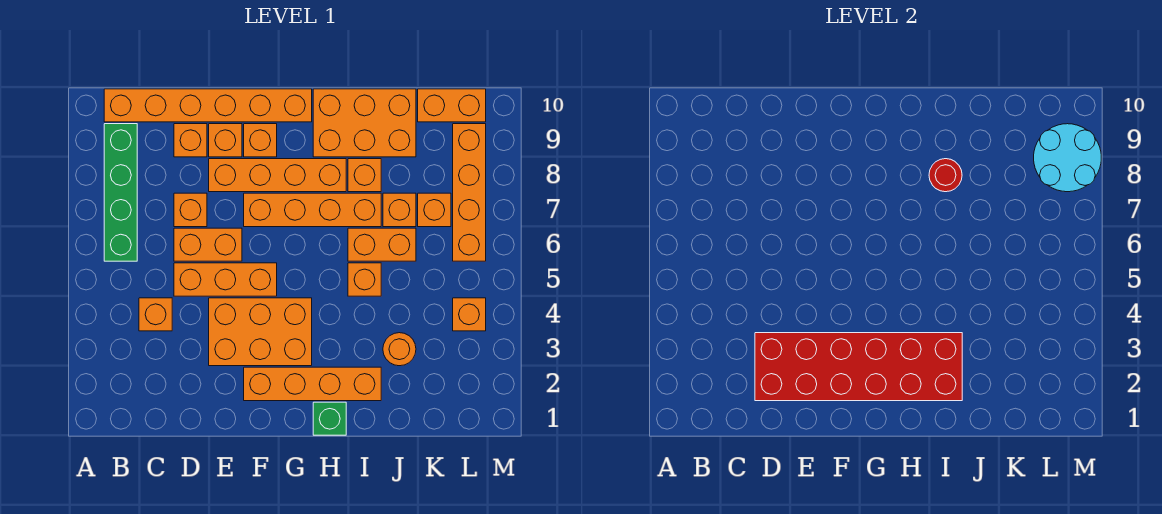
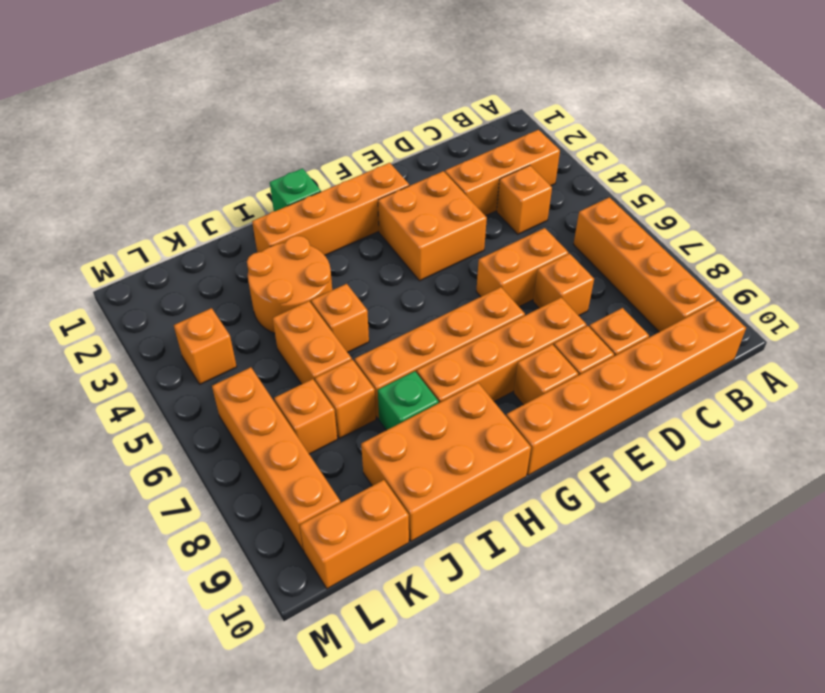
green 1x4 brick [104,124,137,261] -> orange 1x4 brick [574,197,716,332]
red 2x6 brick [755,333,962,401] -> none
orange 1x3 brick [174,263,277,296] -> orange 1x3 brick moved to [445,130,560,216]
orange 2x3 brick [209,298,312,366] -> orange 2x2 brick [378,171,487,281]
orange 1x2 brick [348,228,416,261] -> orange 1x2 brick turned to [273,301,352,384]
orange 1x1 brick [348,159,381,192] -> green 1x1 brick [378,371,439,430]
red 1x1 round brick [929,159,962,192] -> none
orange 1x1 round brick [383,333,416,366] -> orange 2x2 round brick [247,236,332,333]
cyan 2x2 round brick [1034,124,1101,192] -> none

